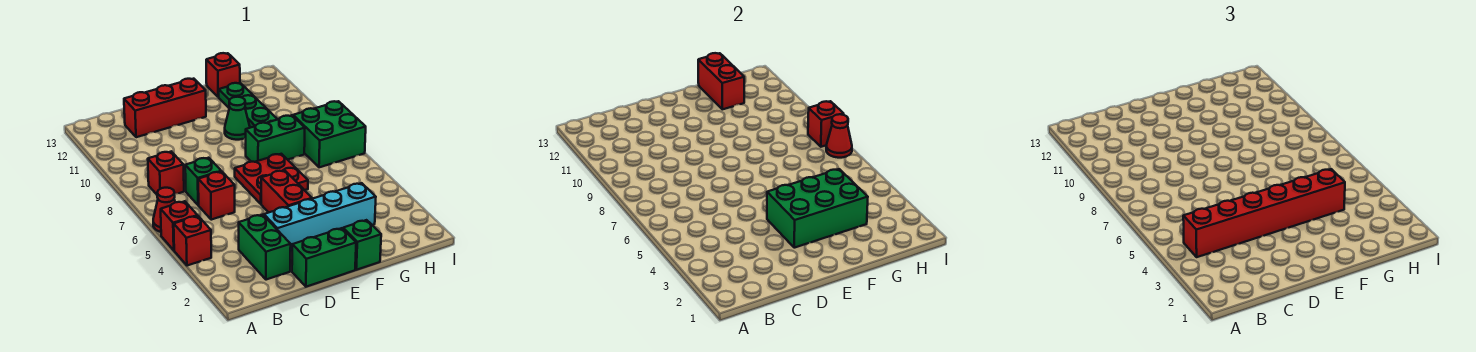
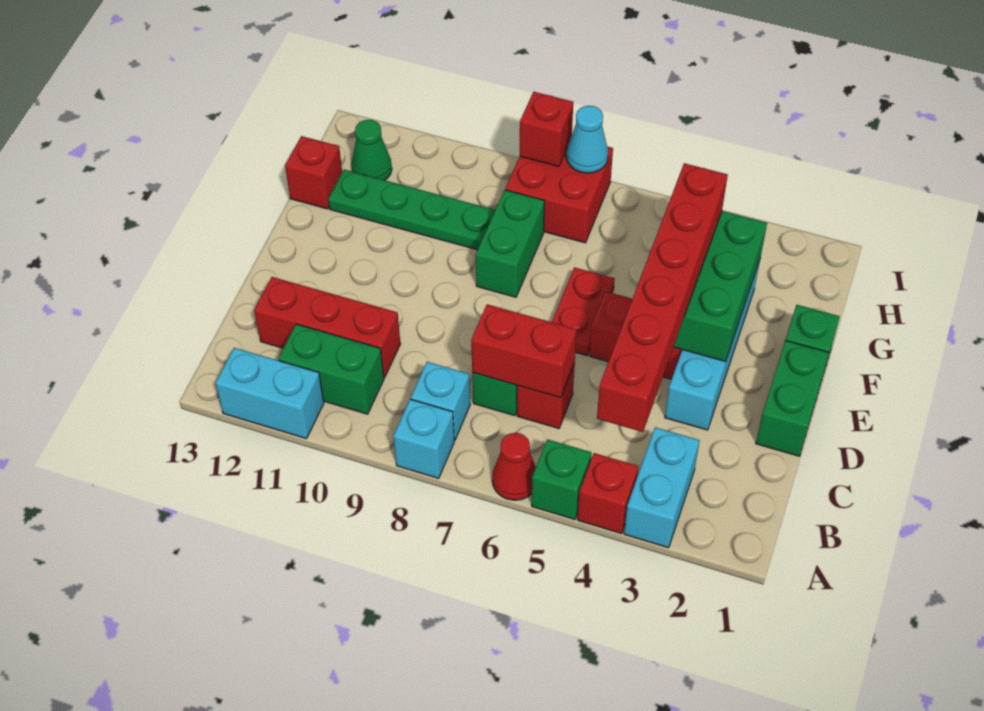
none -> cyan 1x2 brick [624,427,700,548]
red 1x1 brick [161,201,198,250] -> green 1x1 brick [532,439,591,519]
none -> cyan 1x1 brick [393,399,454,478]
none -> cyan 1x2 brick [215,348,324,439]
red 1x1 brick [148,152,184,194] -> cyan 1x1 brick [411,362,470,440]
green 1x2 brick [239,215,291,280] -> green 1x2 brick moved to [278,324,384,414]
red 1x3 brick [124,79,206,137] -> red 1x3 brick turned to [254,277,400,378]
red 2x2 plate [235,154,308,204] -> red 1x2 plate [552,267,615,356]
green 1x1 cone [225,97,250,140] -> green 1x1 cone moved to [351,120,392,180]
red 1x2 brick [698,53,744,109] -> red 1x2 brick moved to [471,304,576,398]
green 2x2 brick [293,101,366,167] -> red 2x2 brick [505,147,613,243]
red 1x1 cone [826,114,852,158] -> cyan 1x1 cone [566,106,608,173]

